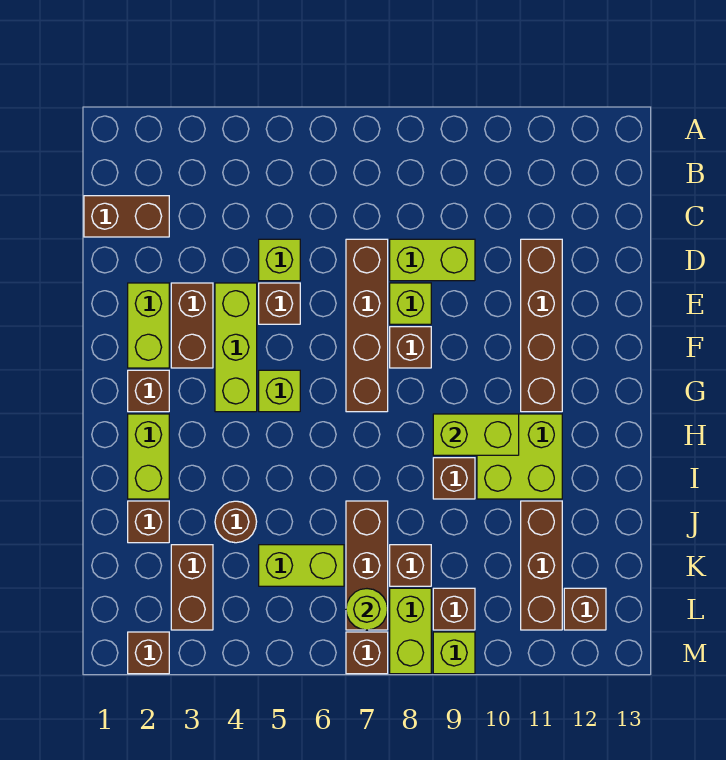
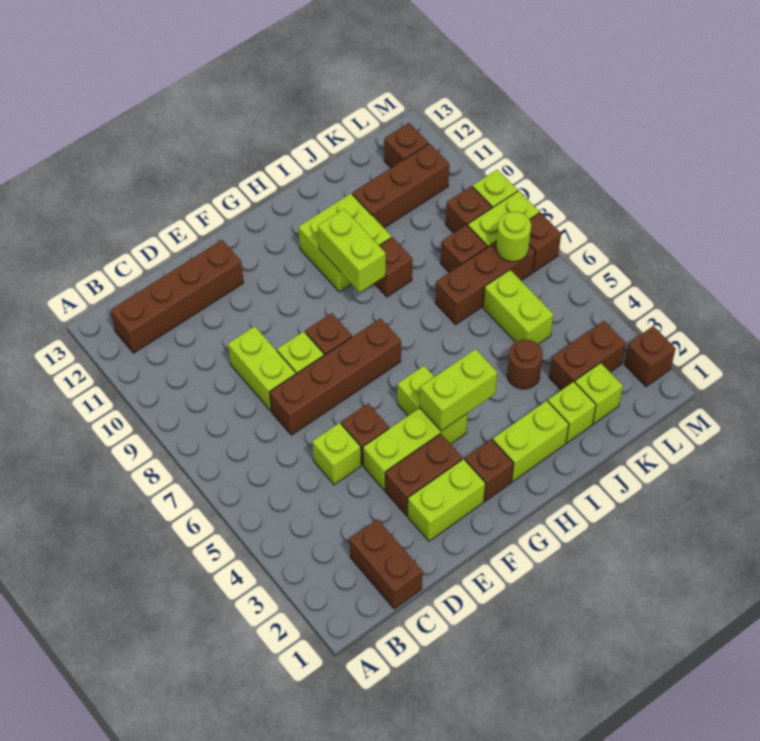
brown 1x4 brick [521,239,562,412] -> brown 1x4 brick moved to [111,240,244,353]
none -> lime 1x2 brick [420,349,497,431]
brown 1x1 brick [128,501,169,543] -> lime 1x1 brick [548,382,596,443]
none -> lime 1x1 brick [575,363,623,424]

